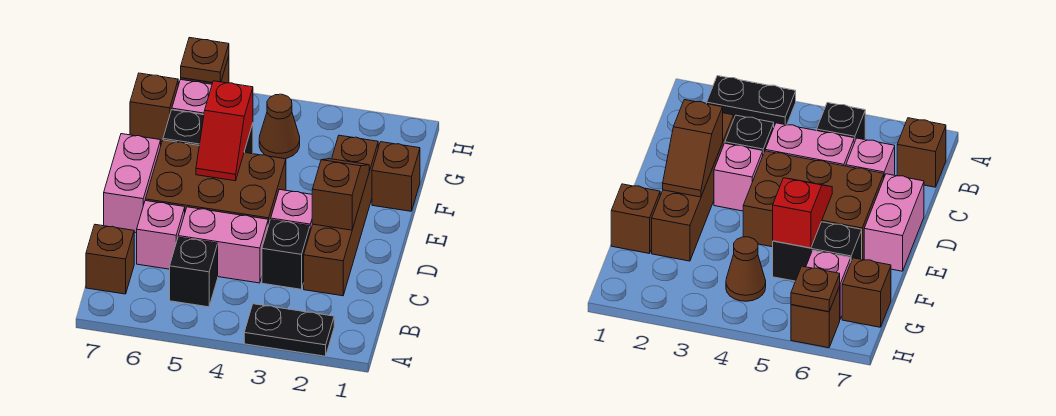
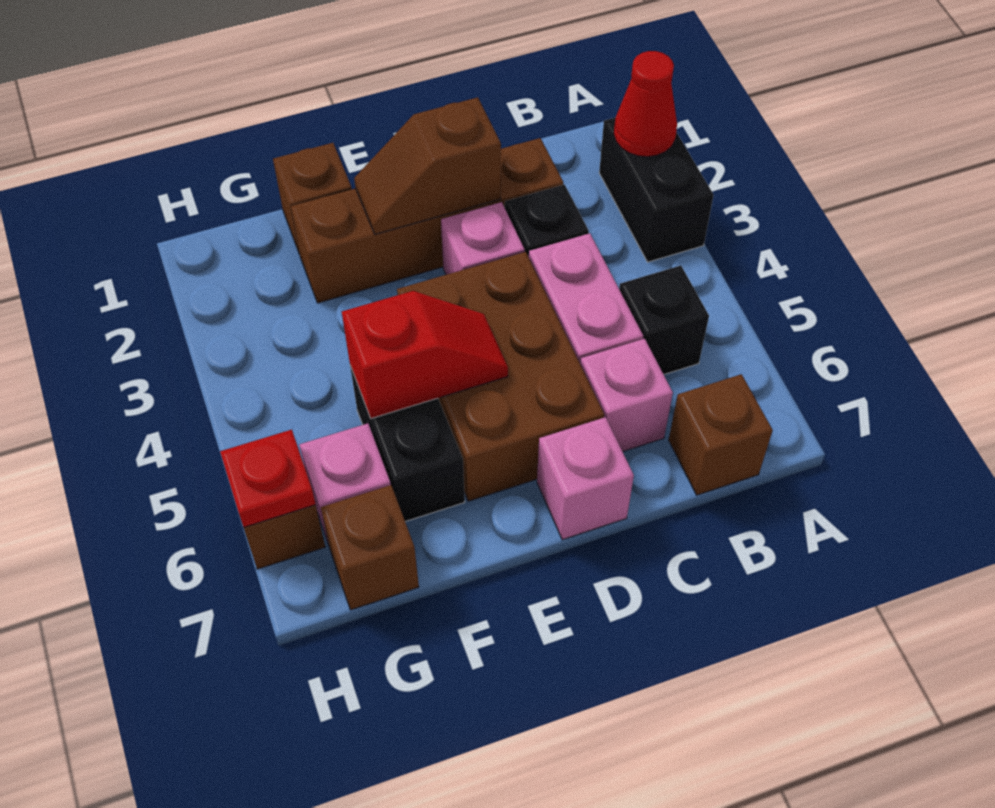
black 1x2 plate [244,304,334,356] -> black 1x2 brick [599,118,714,262]
none -> red 1x1 cone [614,51,677,157]
pink 1x2 brick [104,134,161,233] -> pink 1x1 brick [537,417,634,540]
brown 1x1 cone [259,94,300,159] -> none
brown 1x1 plate [181,38,229,83] -> red 1x1 plate [220,430,316,527]

